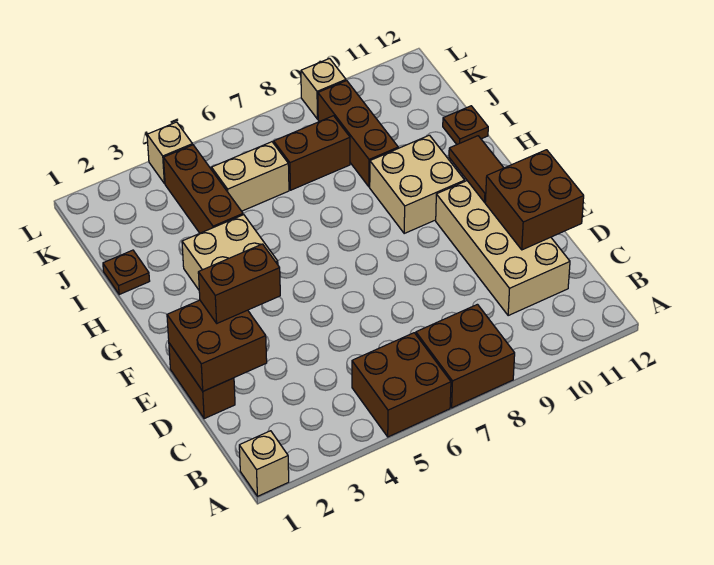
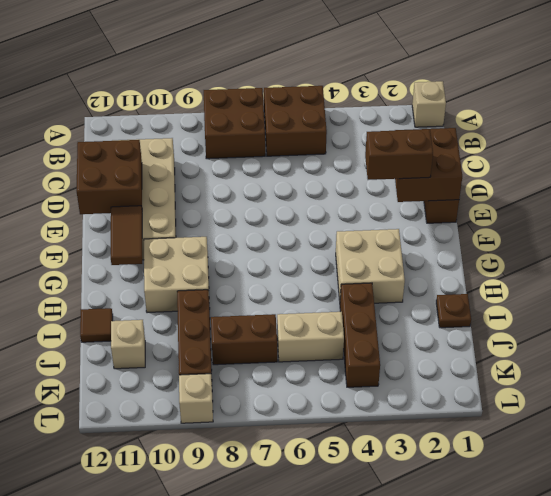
brown 1x1 plate [443,106,488,144] -> brown 1x1 tile [80,308,113,342]
tan 1x1 brick [147,122,193,184] -> tan 1x1 brick moved to [111,320,145,369]

